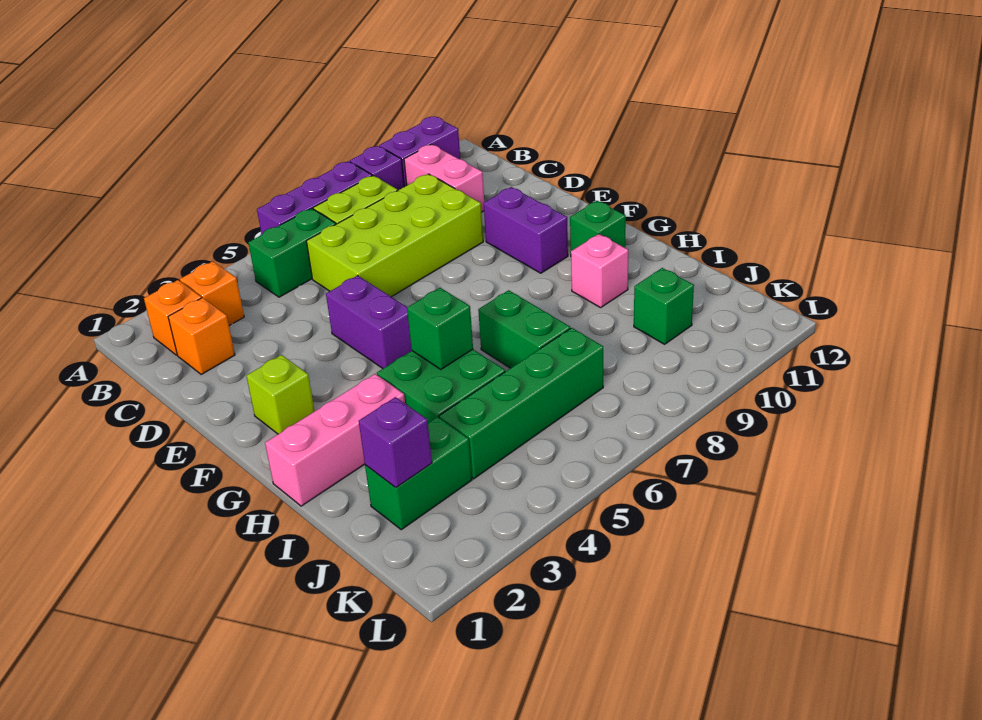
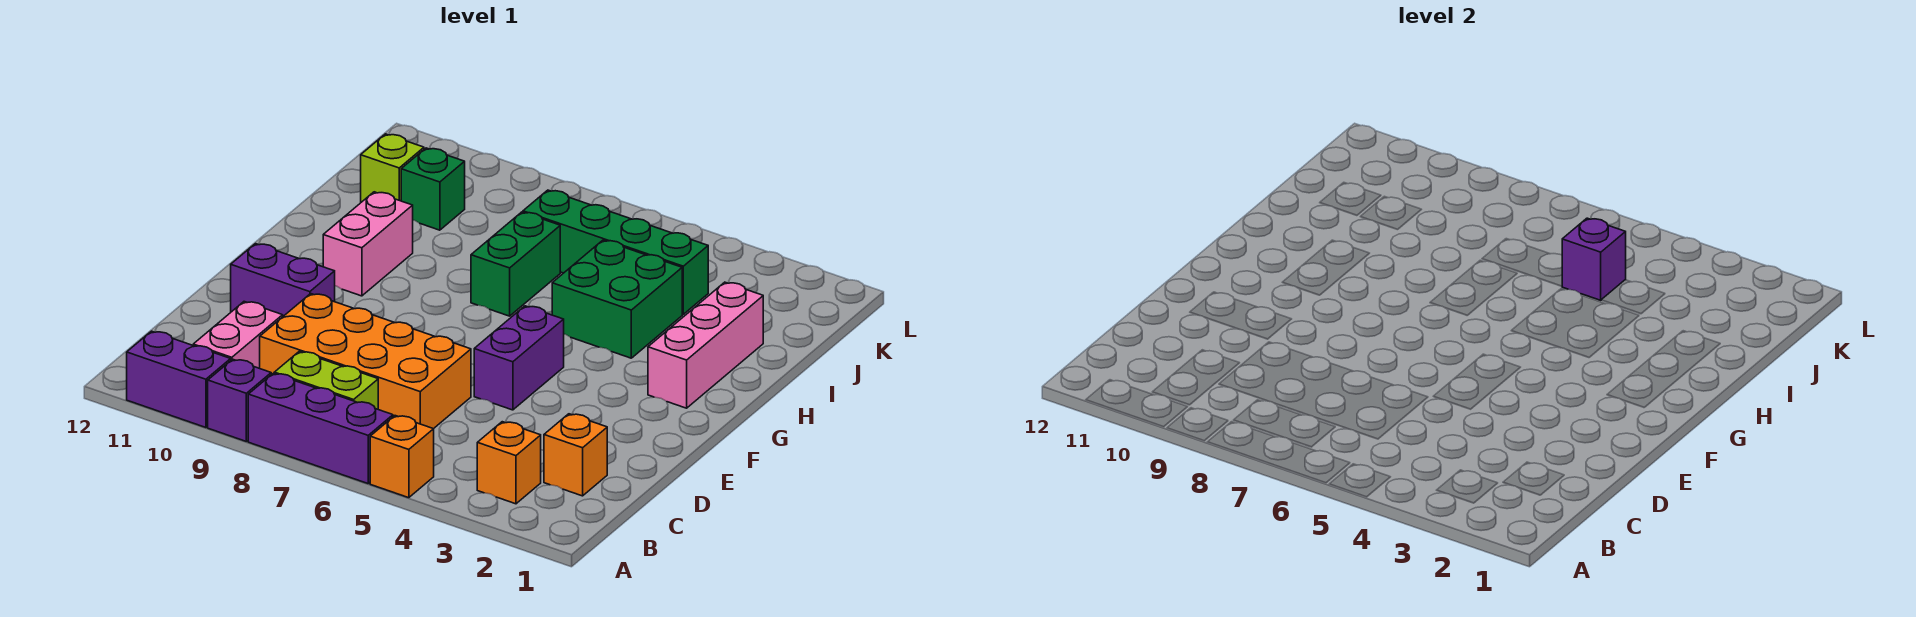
orange 1x1 brick [144,280,201,355] -> orange 1x1 brick moved to [370,416,434,498]
green 1x2 brick [248,208,336,297] -> none
lime 2x4 brick [306,174,483,297] -> orange 2x4 brick [260,294,471,429]
purple 1x2 brick [484,187,568,273] -> purple 1x2 brick turned to [231,244,335,316]
lime 1x1 brick [246,355,315,434] -> lime 1x1 brick moved to [361,134,424,202]
green 1x1 brick [570,201,626,251] -> none
pink 1x3 brick [265,374,405,506] -> pink 1x3 brick turned to [648,282,763,408]
green 1x1 brick [407,288,473,370] -> none
pink 1x1 brick [571,234,628,308] -> pink 1x2 brick [323,192,413,296]
green 1x2 brick [365,417,472,530] -> none
purple 1x1 brick [359,397,432,487] -> purple 1x1 brick moved to [1562,218,1626,300]

